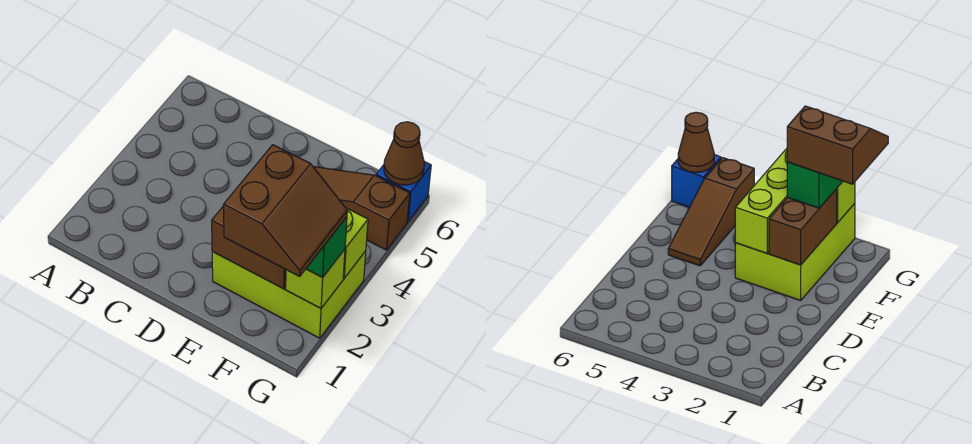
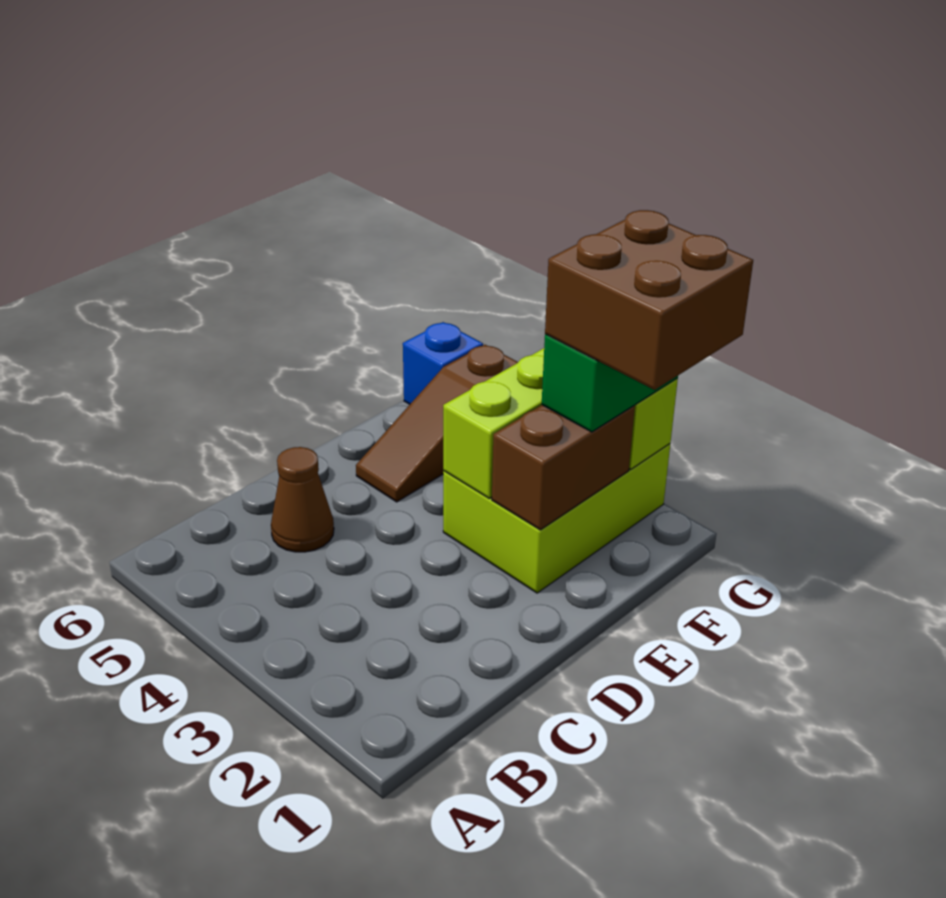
brown 2x2 slope [224,145,347,276] -> brown 2x2 brick [545,210,753,390]
brown 1x1 cone [384,122,424,185] -> brown 1x1 cone moved to [271,447,334,552]

